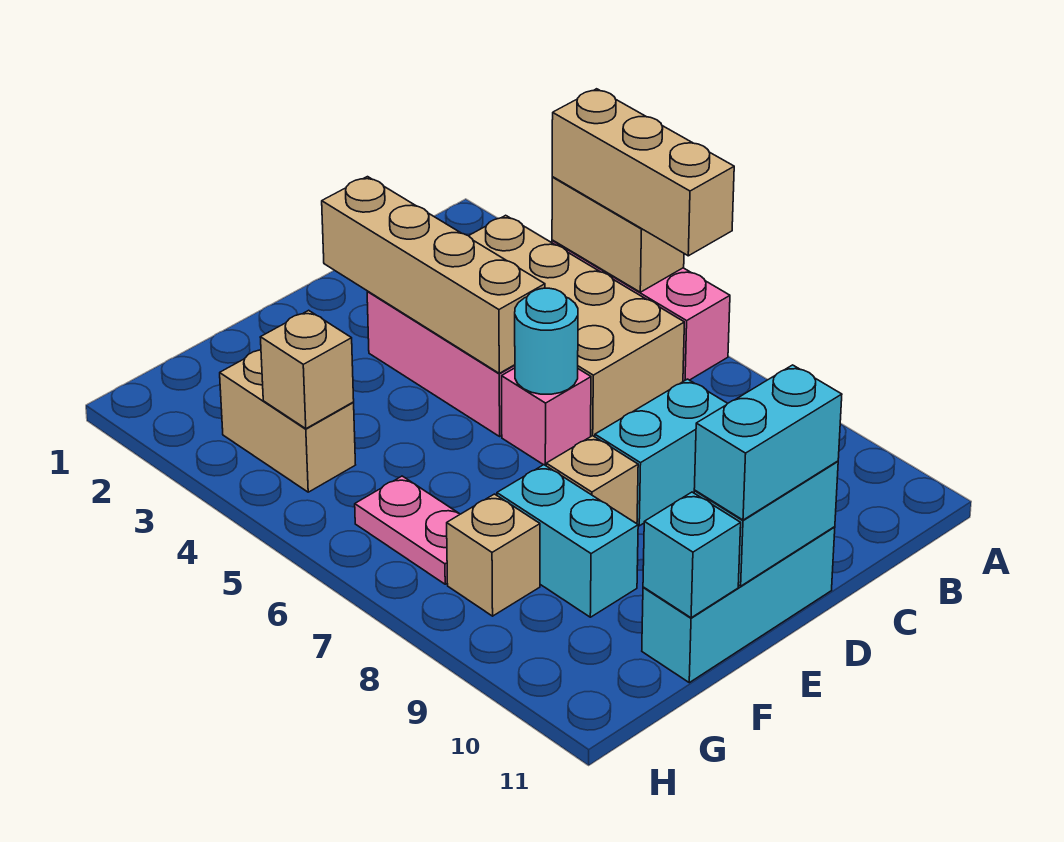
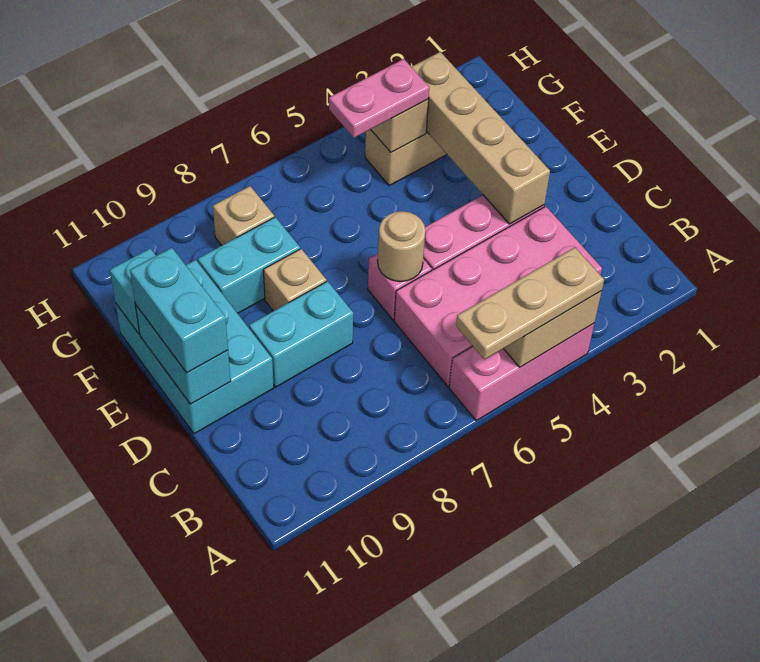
tan 1x3 brick [552,89,734,256] -> tan 1x3 plate [456,247,604,359]
tan 2x4 brick [469,215,684,437] -> pink 2x4 brick [394,206,602,386]
cyan 1x2 brick [595,379,728,526] -> cyan 1x2 brick turned to [249,281,353,387]
tan 1x4 brick [322,177,545,373] -> tan 1x4 brick turned to [412,52,550,224]
cyan 1x1 round brick [515,288,578,394] -> tan 1x1 round brick [378,211,425,282]
cyan 1x3 brick [642,527,835,683] -> cyan 2x3 brick [115,260,274,434]
pink 1x2 plate [355,476,460,584] -> pink 1x2 plate moved to [329,59,429,138]

